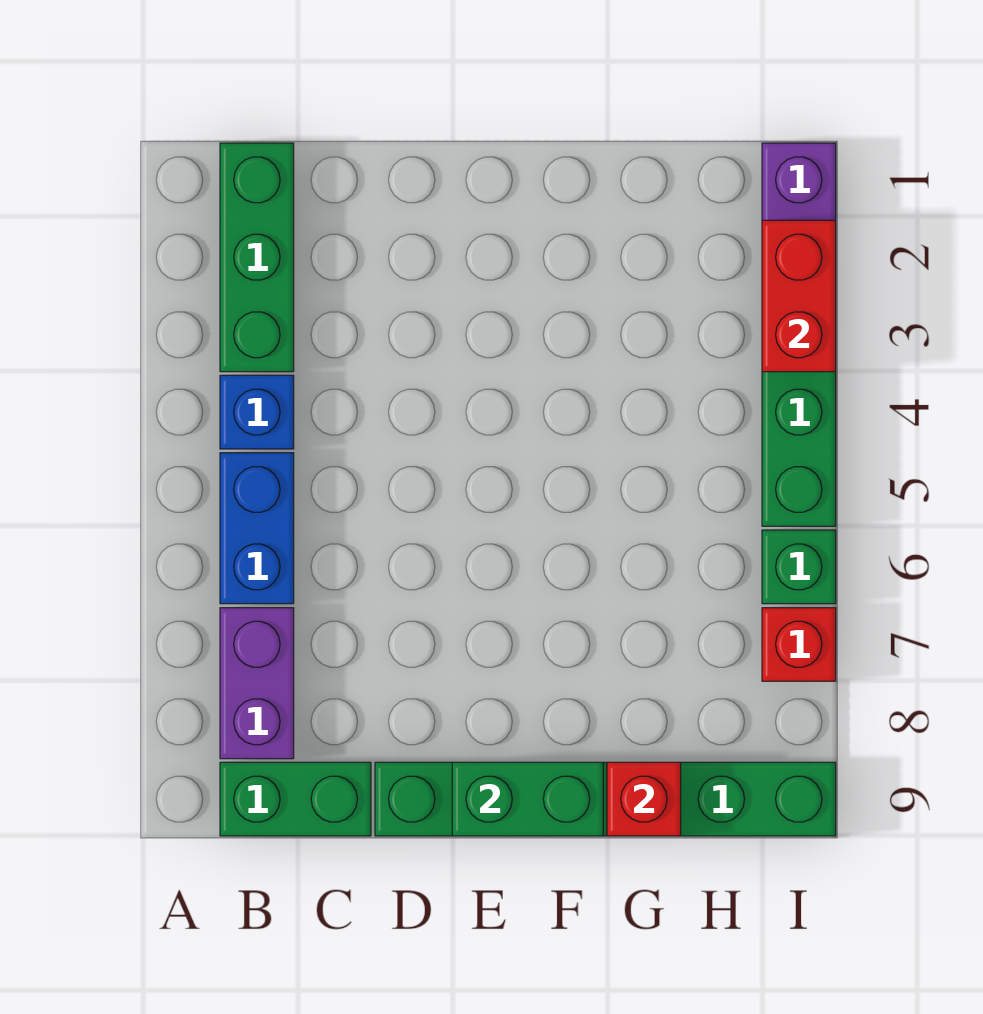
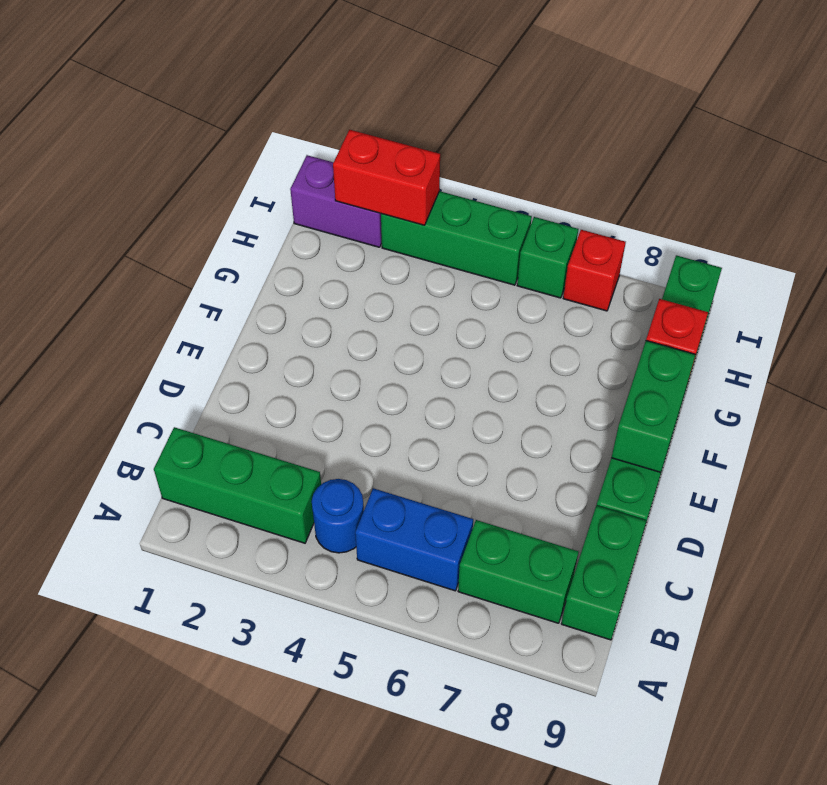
blue 1x1 brick [220,375,294,449] -> blue 1x1 round brick [312,479,364,553]
purple 1x2 brick [220,608,294,759] -> green 1x2 brick [458,520,578,623]

